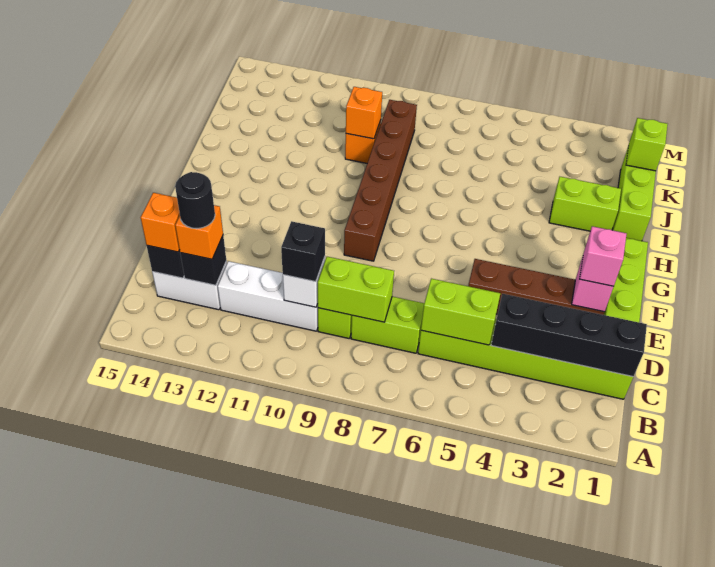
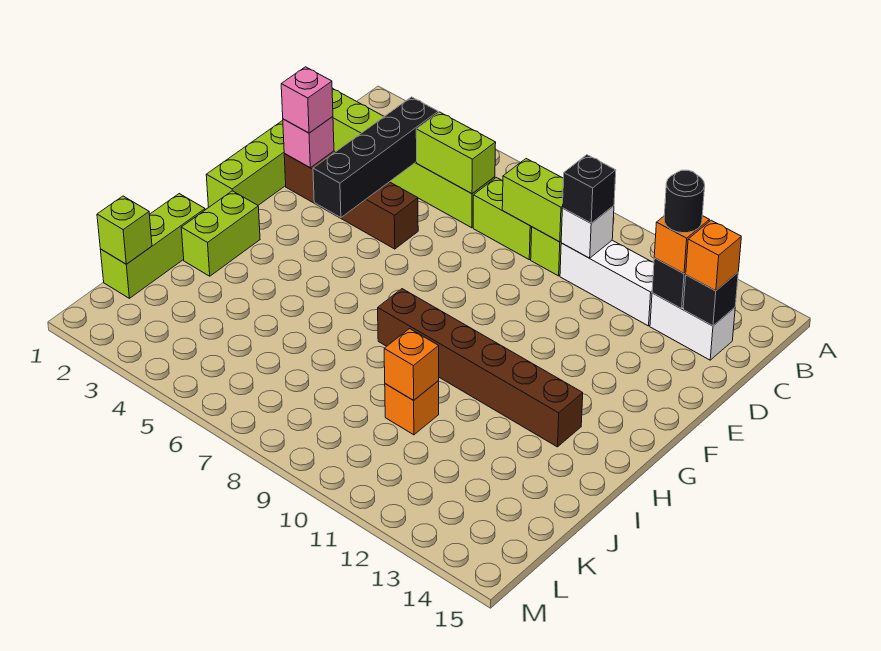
black 1x4 brick [491,294,647,377] -> black 1x4 brick turned to [313,97,438,218]
brown 1x6 brick [344,100,417,261] -> brown 1x6 brick turned to [378,289,583,447]
lime 1x2 brick [549,177,621,231] -> lime 1x2 brick turned to [181,191,260,276]

